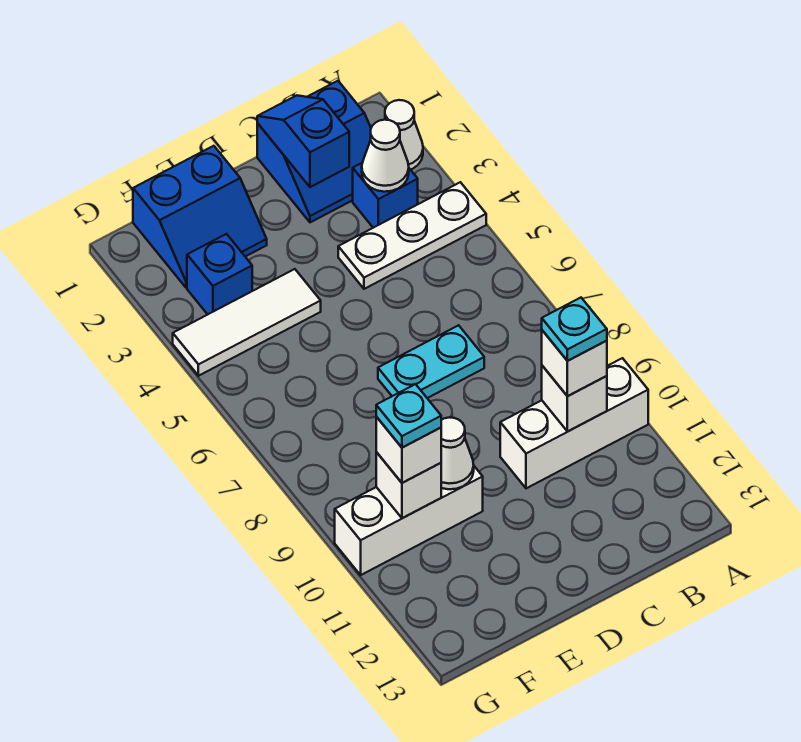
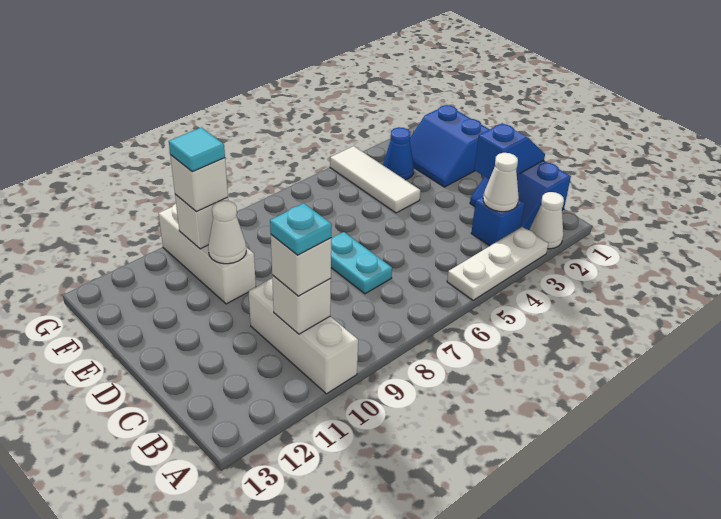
white 1x3 plate [338,182,486,289] -> white 1x3 plate turned to [447,227,548,300]
blue 1x1 brick [187,234,252,314] -> blue 1x1 cone [383,127,414,180]
cyan 1x1 plate [376,384,441,448] -> cyan 1x1 tile [169,128,225,172]

